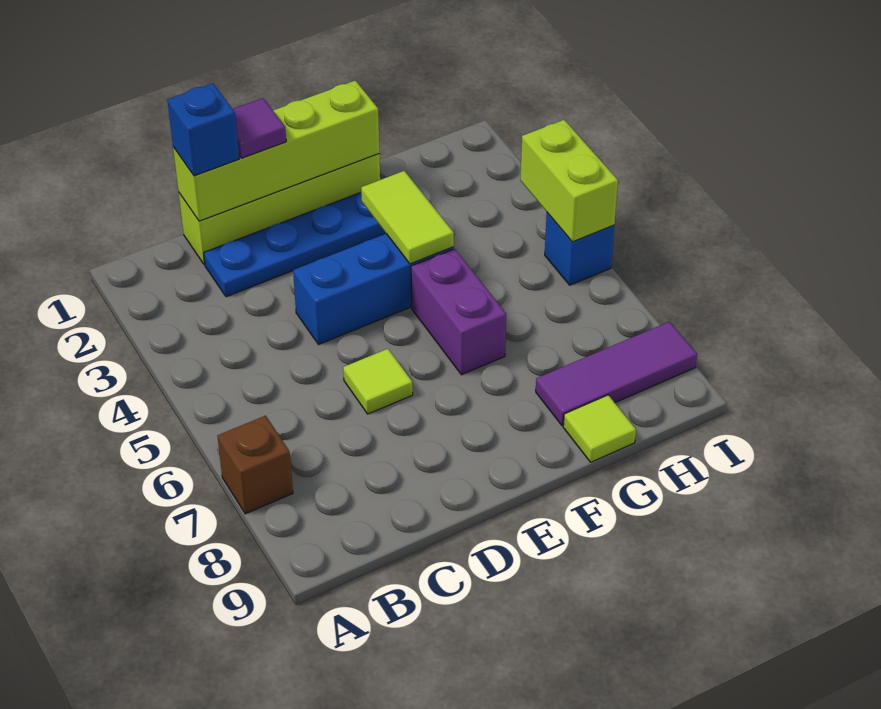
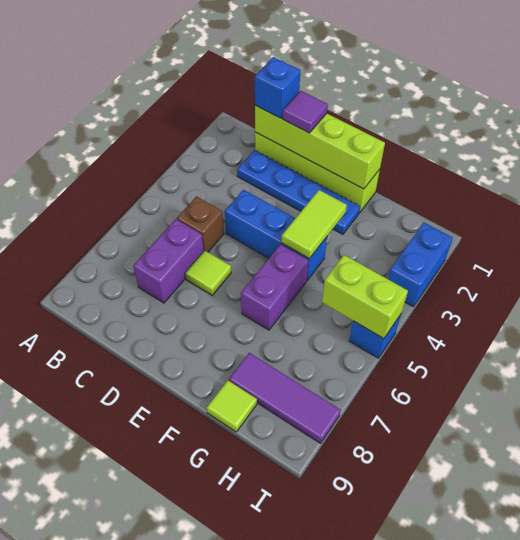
brown 1x1 brick [217,416,293,514] -> brown 1x1 brick moved to [177,197,224,252]
none -> purple 1x2 brick [133,219,204,303]
none -> blue 1x2 brick [388,223,453,307]
lime 1x2 brick [520,120,618,242] -> lime 1x2 brick turned to [322,255,408,339]

